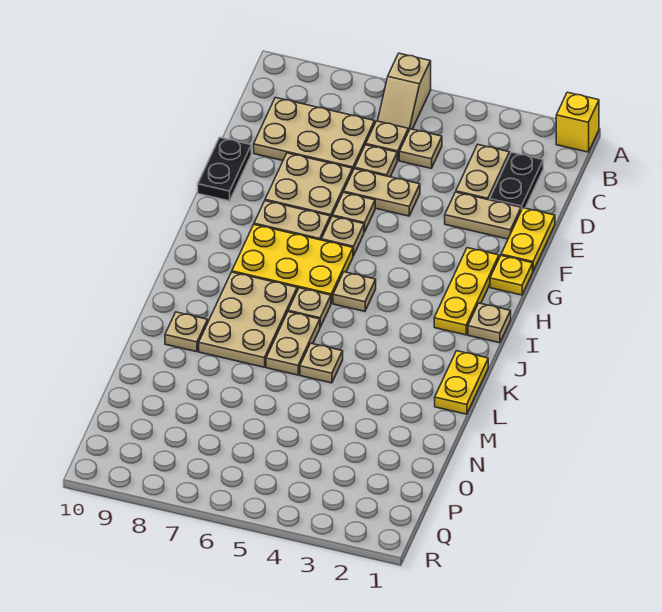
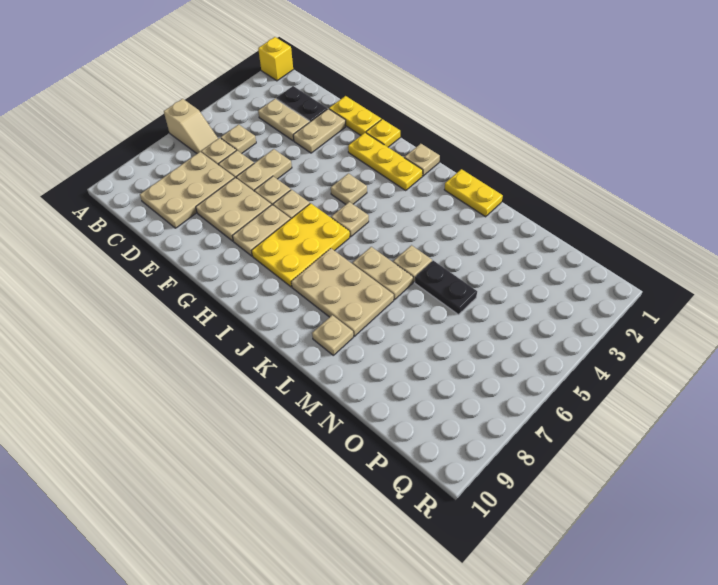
black 1x2 plate [198,137,251,201] -> black 1x2 plate moved to [415,261,477,315]
tan 1x1 plate [288,288,331,327] -> tan 1x1 plate moved to [331,173,367,204]

